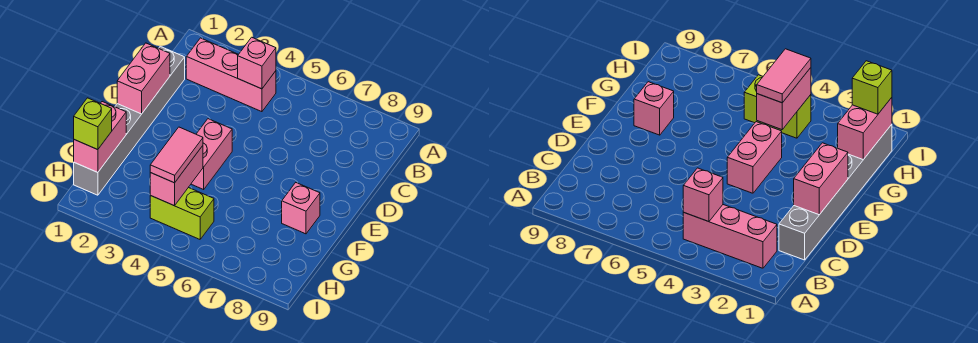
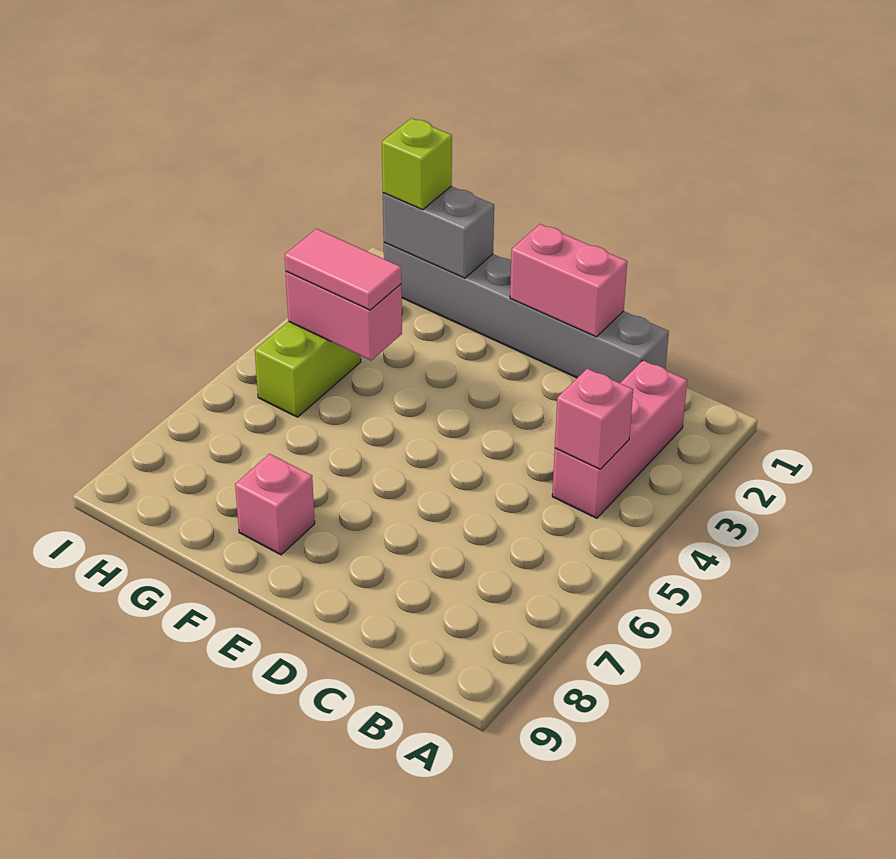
pink 1x2 brick [191,119,232,189] -> none
pink 1x2 brick [74,102,126,173] -> grey 1x2 brick [383,186,494,278]

